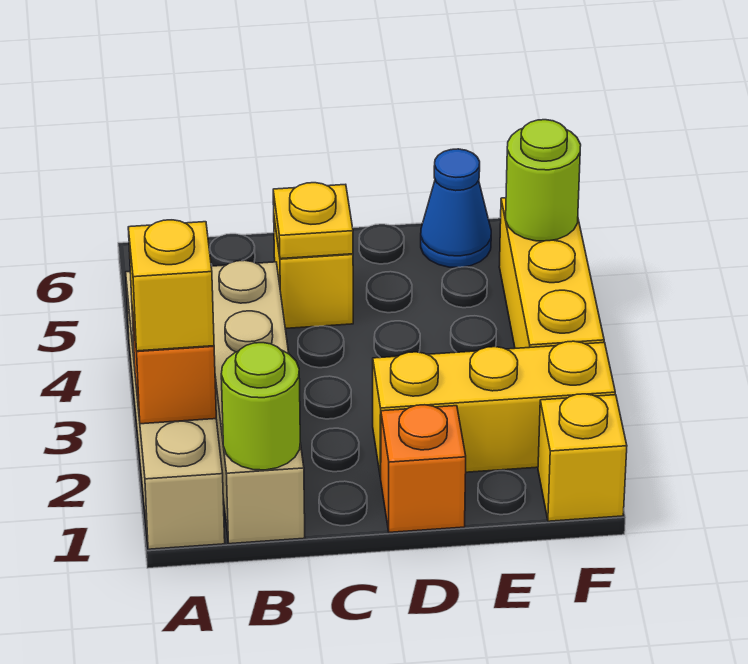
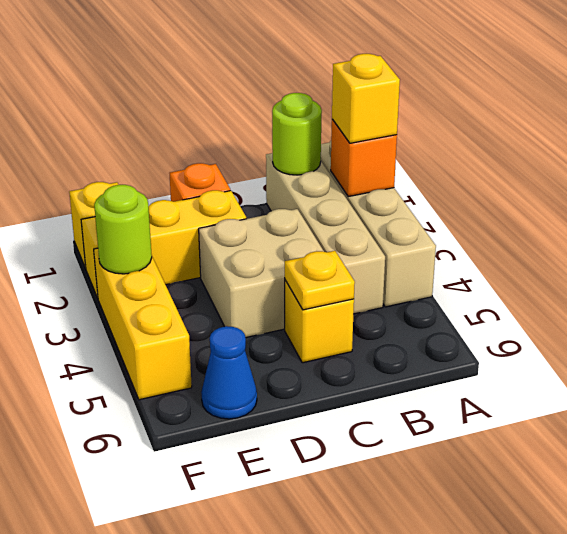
none -> tan 2x2 brick [199,209,324,338]
lime 1x1 round brick [506,120,581,241] -> lime 1x1 round brick moved to [94,185,152,274]

